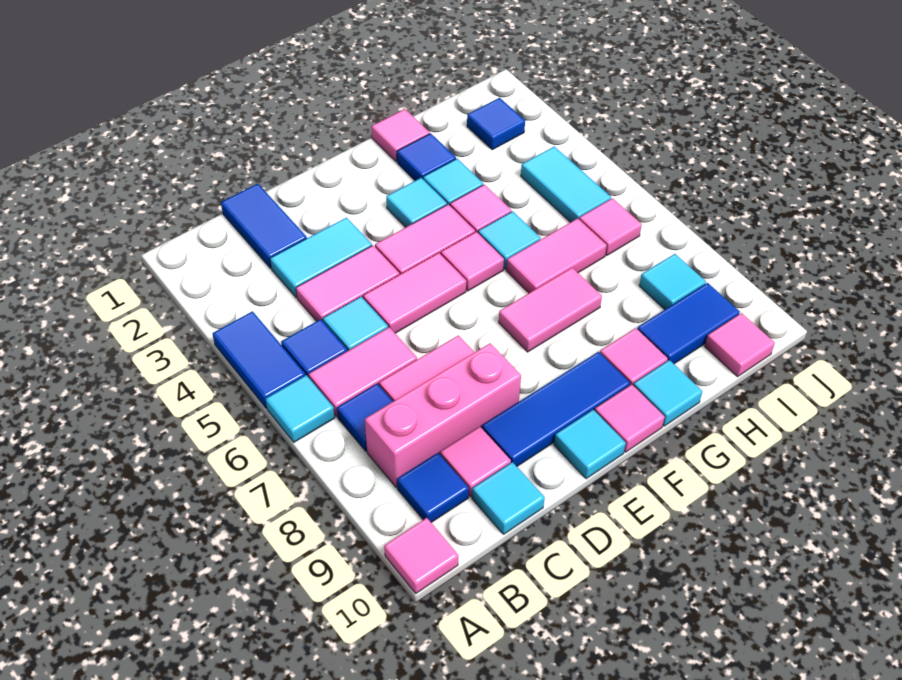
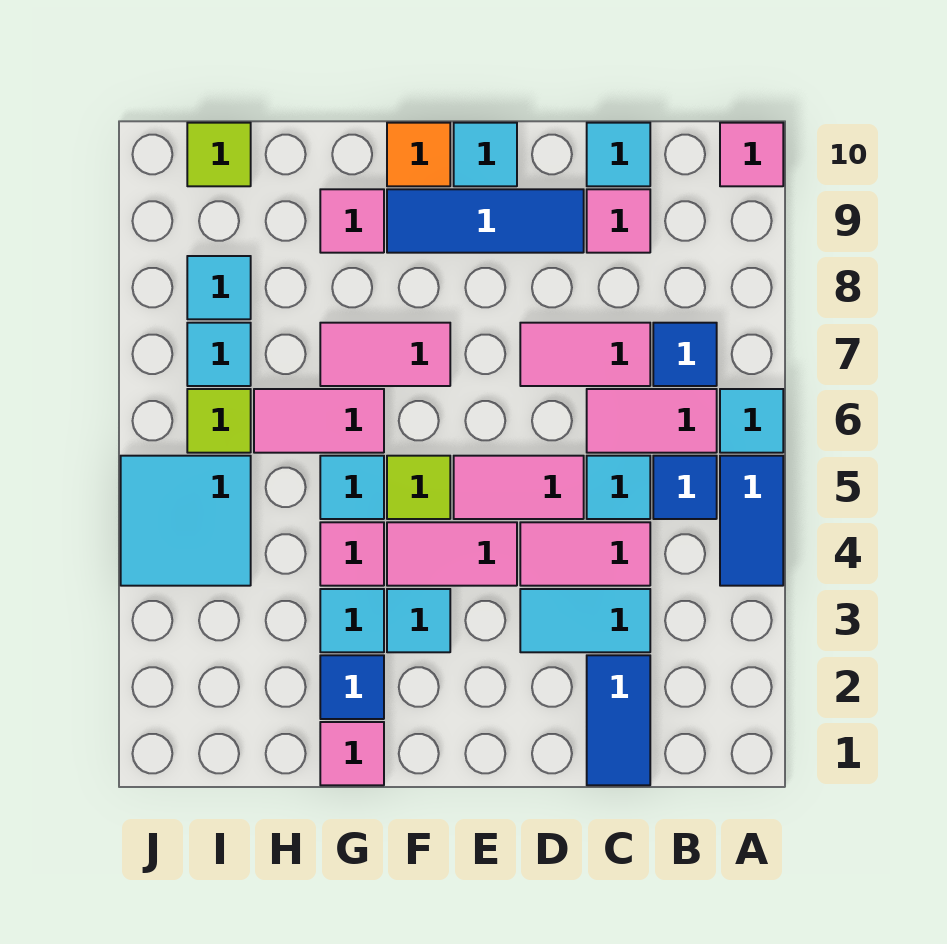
pink 1x3 brick [365,343,521,487] -> none
blue 1x1 tile [397,453,469,522] -> none
pink 1x1 tile [441,232,504,291] -> lime 1x1 tile [387,456,450,519]
pink 1x1 tile [595,385,665,452] -> orange 1x1 tile [387,123,450,186]
cyan 1x1 tile [633,360,702,426] -> cyan 1x1 tile moved to [187,323,251,386]
blue 1x2 tile [637,283,740,364] -> none
blue 1x1 tile [467,98,525,150] -> none
cyan 1x2 tile [521,146,611,222] -> cyan 2x2 tile [121,456,251,586]
pink 1x1 tile [579,198,642,255] -> lime 1x1 tile [187,389,251,453]
pink 1x1 tile [705,313,775,377] -> lime 1x1 tile [187,123,251,186]

